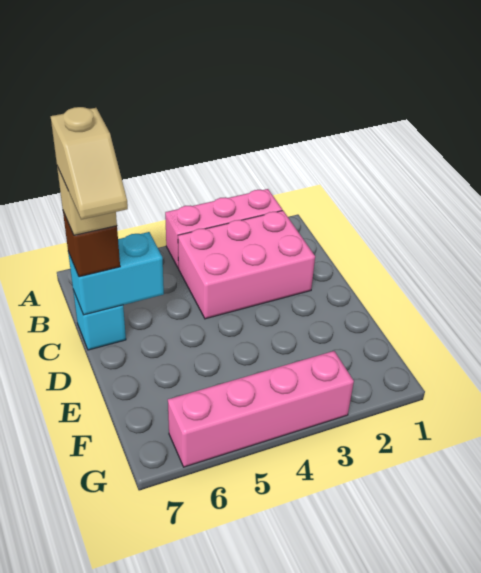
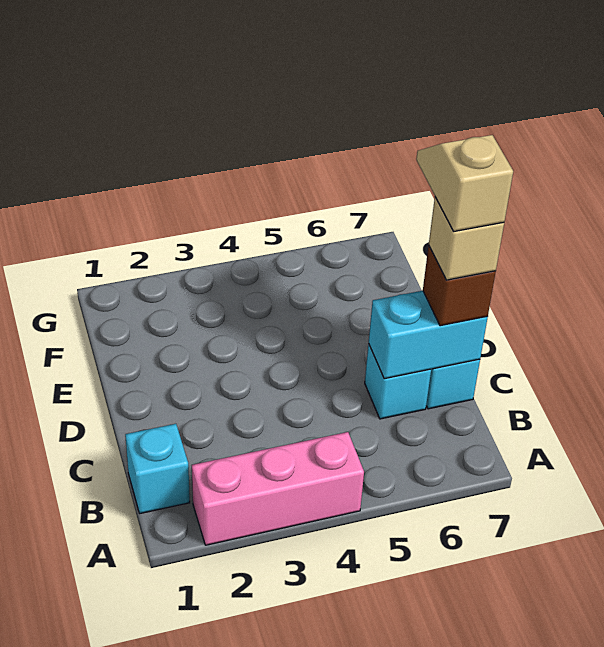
none -> cyan 1x1 brick [125,424,190,513]
pink 2x3 brick [178,211,315,319] -> none
none -> cyan 1x1 brick [365,344,431,419]
pink 1x4 brick [168,351,354,467] -> none

